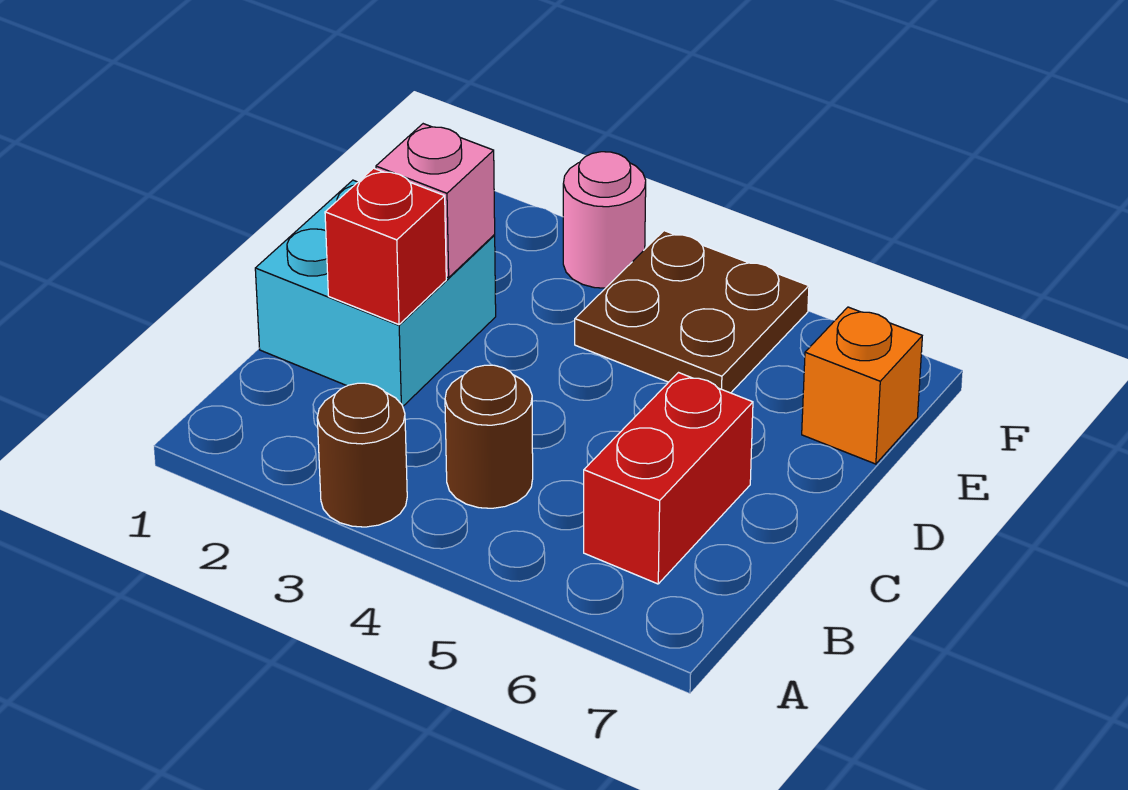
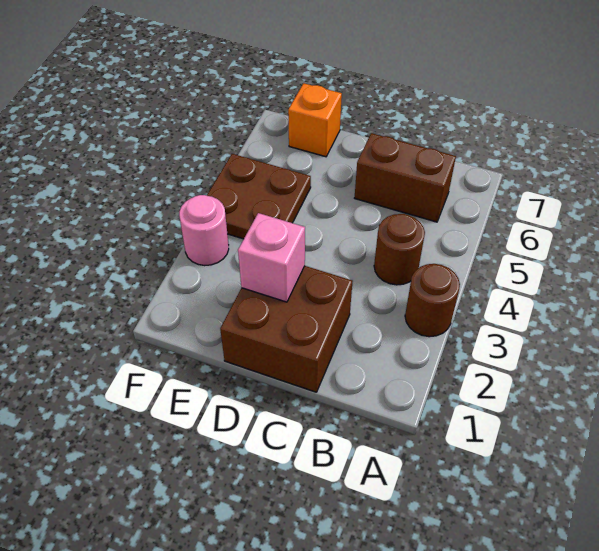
red 1x2 brick [584,373,753,584] -> brown 1x2 brick [355,133,456,222]
cyan 2x2 brick [255,180,496,406] -> brown 2x2 brick [220,266,352,392]
red 1x1 brick [325,168,446,325] -> none

